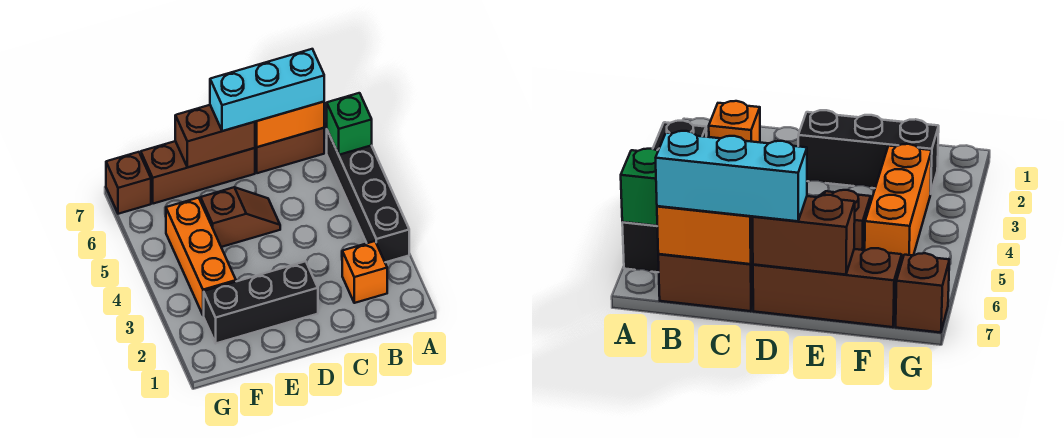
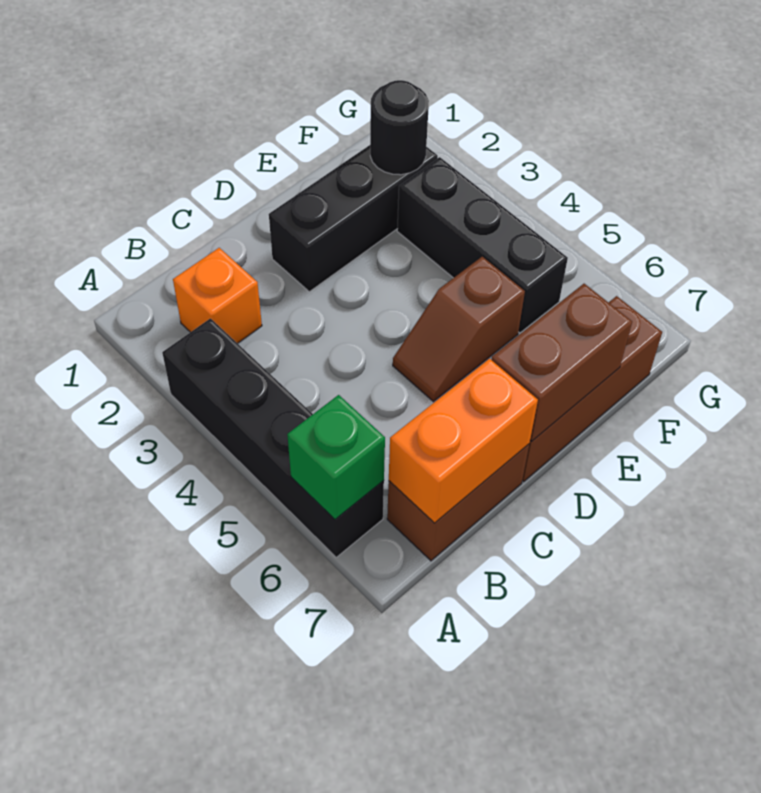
cyan 1x3 brick [210,49,324,131] -> none
none -> black 1x1 round brick [370,80,429,175]
orange 1x3 brick [166,198,236,316] -> black 1x3 brick [397,157,568,333]
brown 1x1 brick [106,152,151,214] -> none

